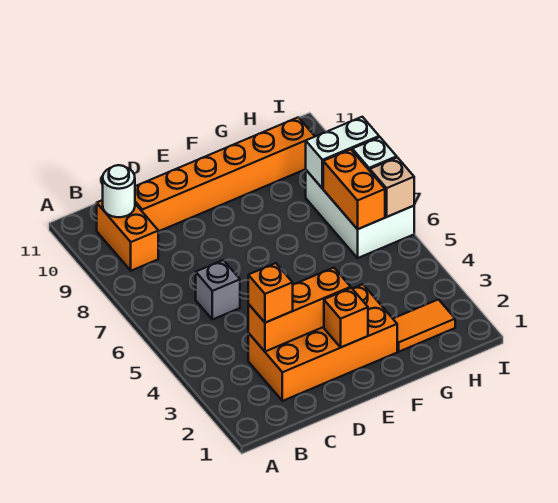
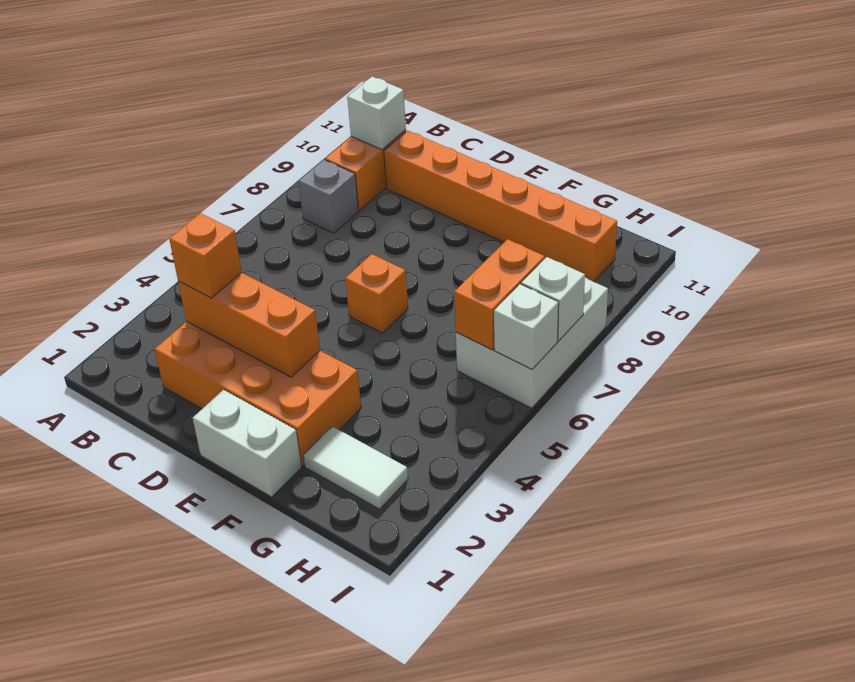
white 1x1 round brick [103,165,135,217] -> white 1x1 brick [347,77,406,150]
grey 1x1 brick [196,260,240,320] -> grey 1x1 brick moved to [298,160,359,233]
orange 1x1 brick [324,288,368,347] -> orange 1x1 brick moved to [345,254,408,333]
orange 1x2 tile [393,299,455,352] -> white 1x2 tile [303,426,408,509]
white 1x2 brick [306,117,379,189] -> white 1x2 brick moved to [193,390,302,497]
tan 1x1 brick [370,157,414,217] -> white 1x1 brick [494,284,559,369]

